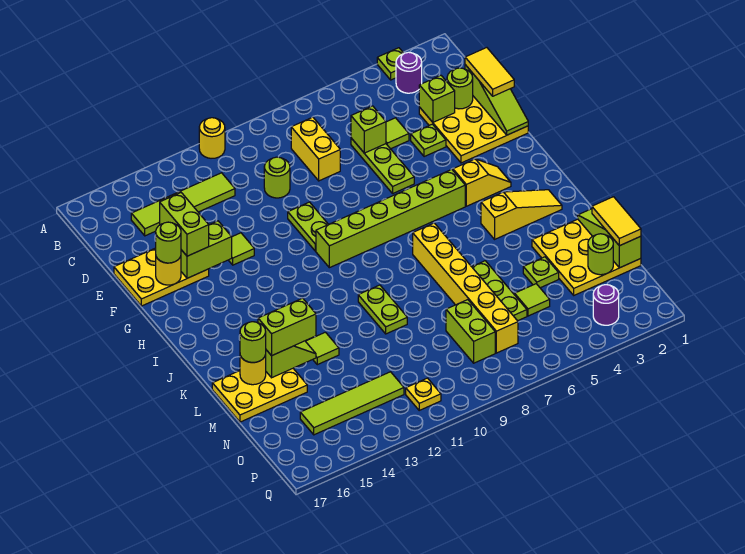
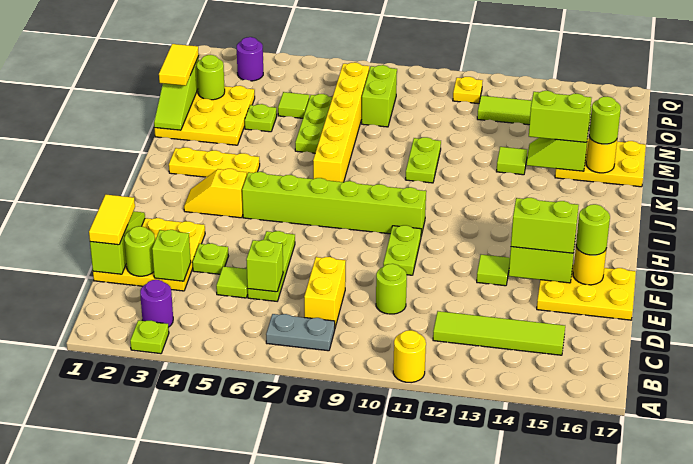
none -> grey 1x2 plate [266,314,335,351]
lime 1x2 brick [160,193,209,256] -> lime 1x2 brick turned to [511,198,579,253]
yellow 1x3 slope [481,190,562,239] -> yellow 1x3 plate [169,147,260,177]

